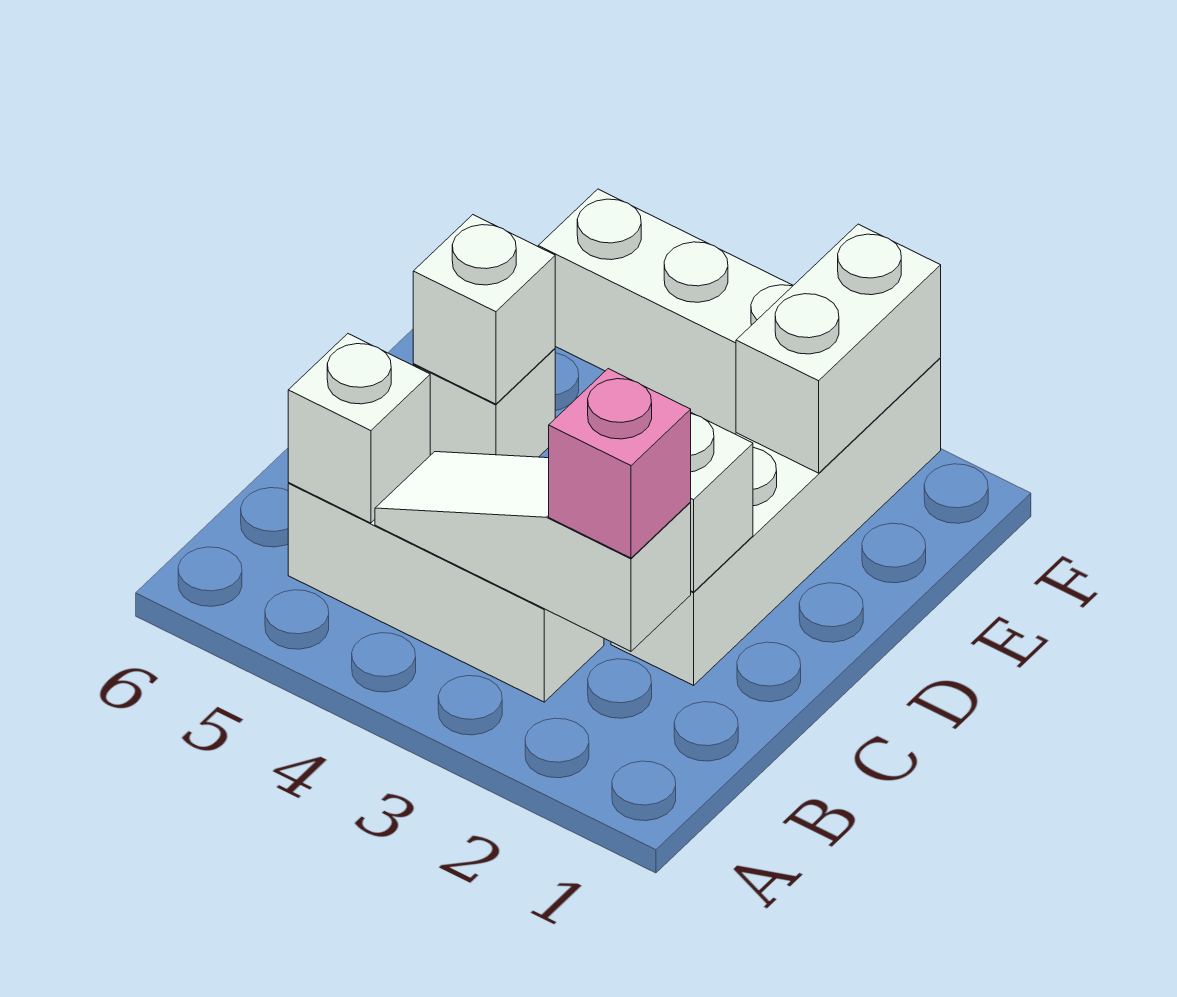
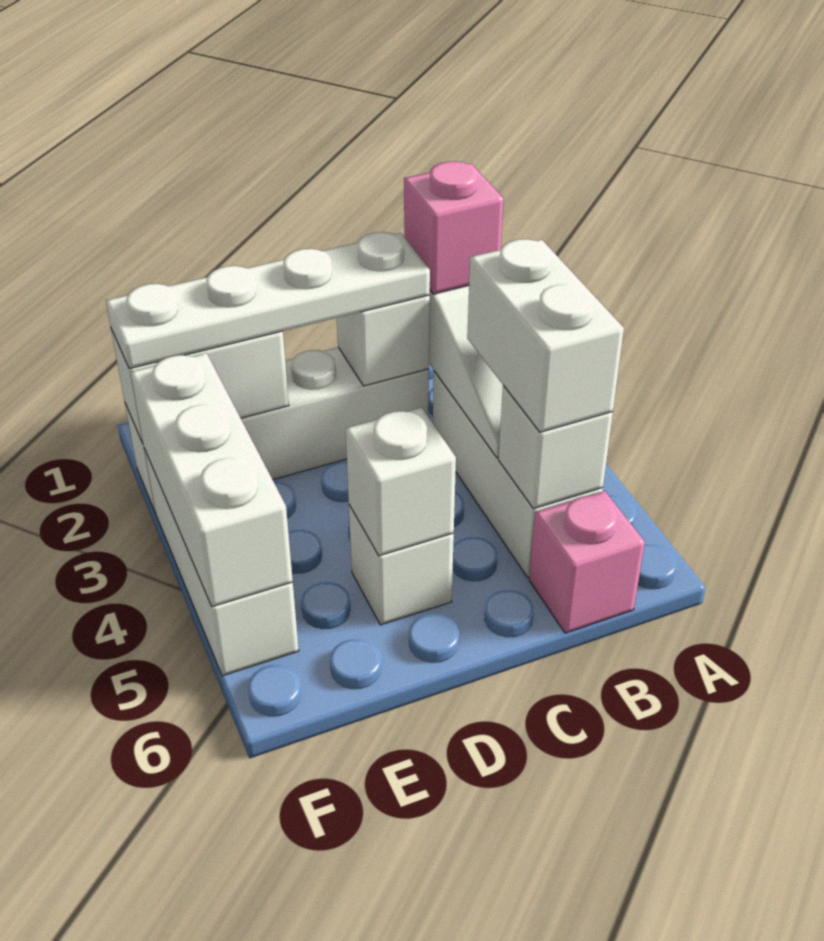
none -> white 1x2 brick [467,239,624,432]
none -> pink 1x1 brick [529,491,645,633]
none -> white 1x4 plate [106,232,430,369]
none -> white 1x3 brick [130,353,293,607]

